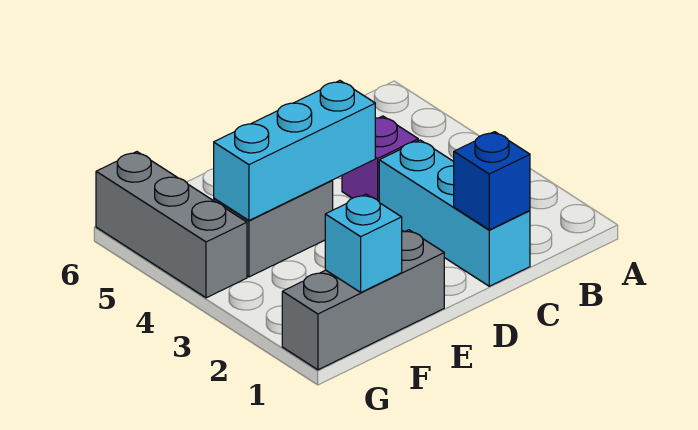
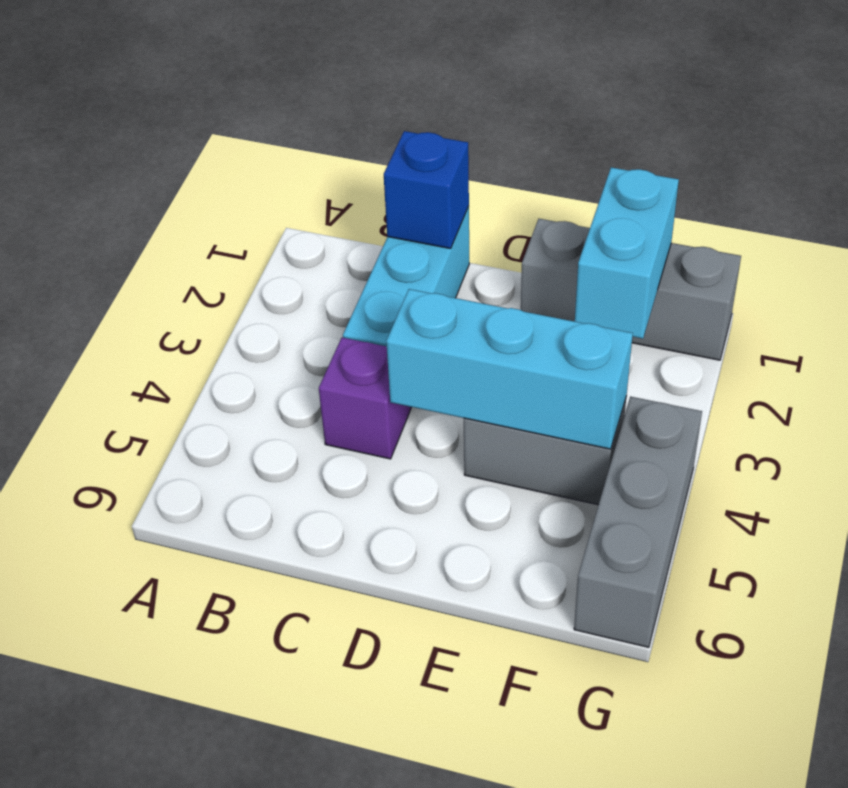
cyan 1x1 brick [325,194,402,292] -> cyan 1x2 brick [575,167,679,339]

